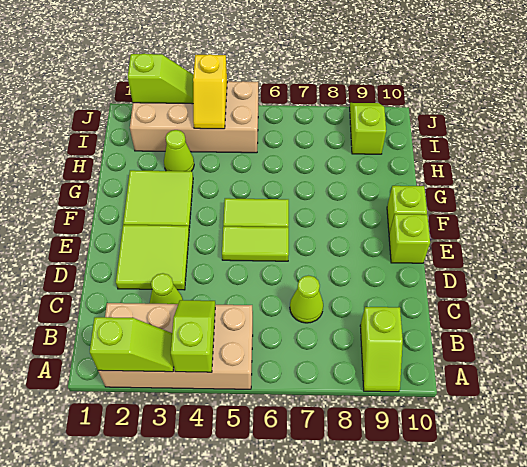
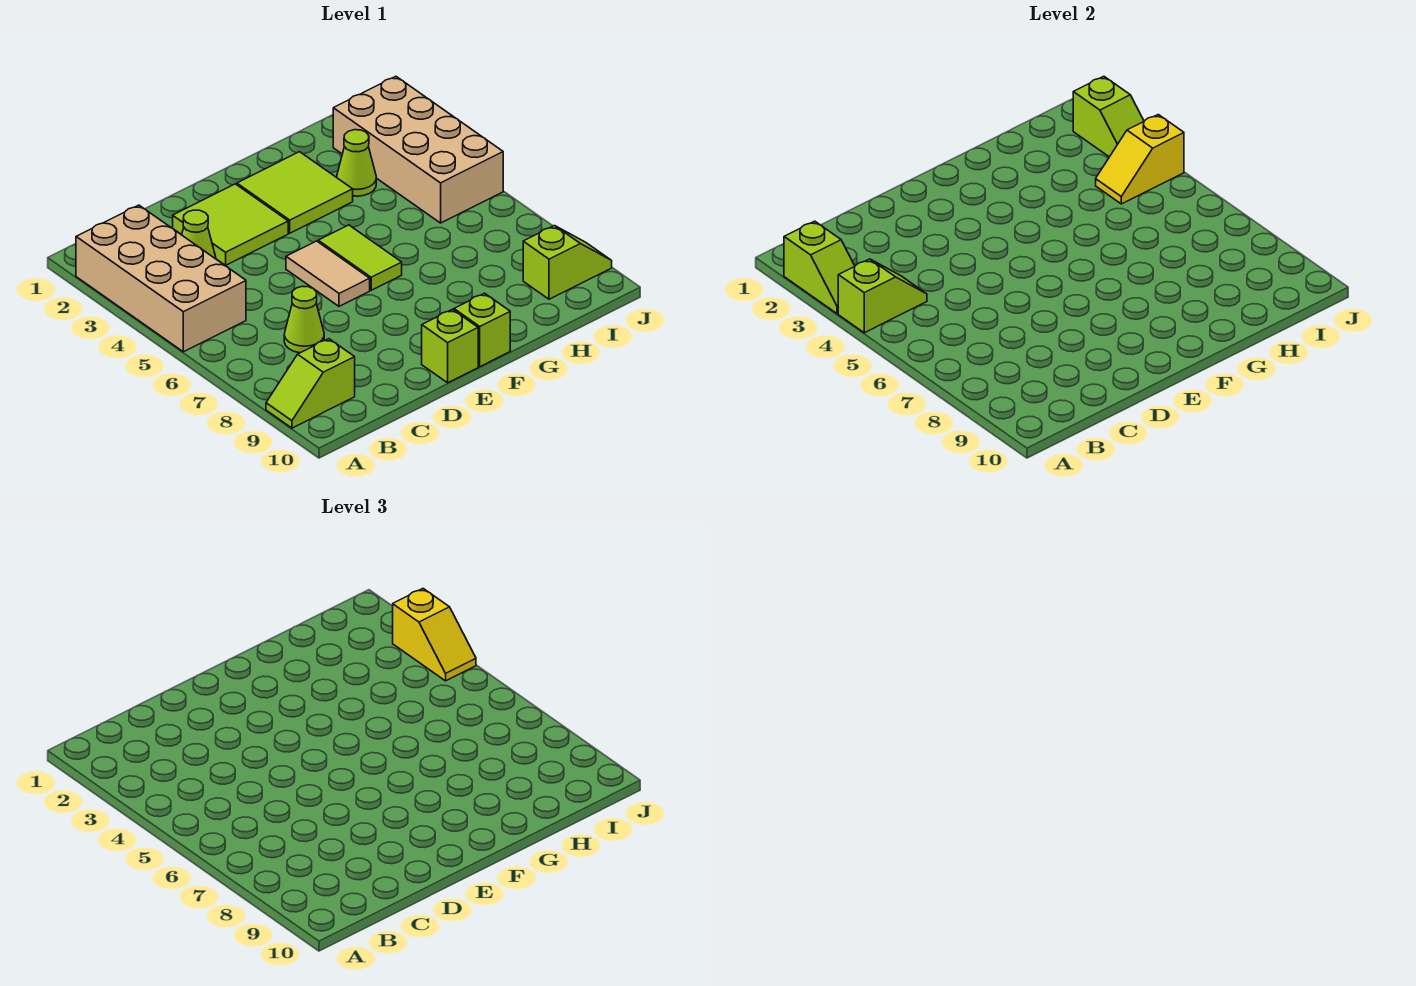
lime 1x2 tile [222,226,289,261] -> tan 1x2 tile [286,241,370,306]
none -> yellow 1x2 slope [393,589,476,681]

